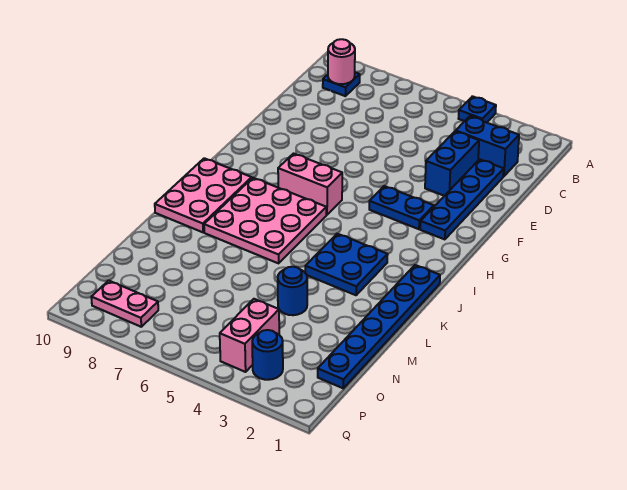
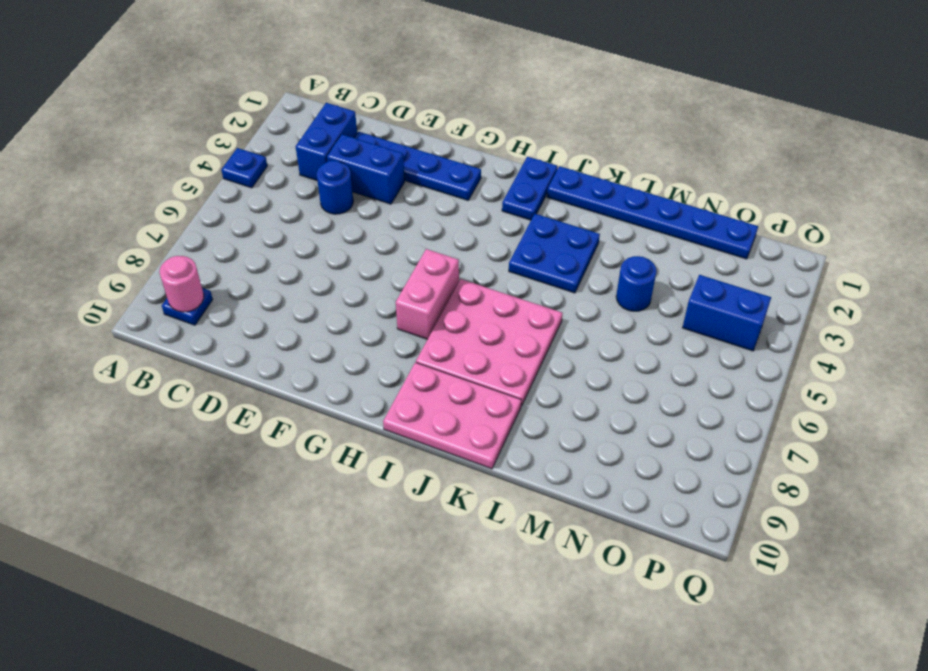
blue 1x2 plate [369,186,434,229] -> blue 1x2 plate moved to [502,157,558,220]
pink 1x2 brick [220,299,279,372] -> blue 1x2 brick [682,275,771,351]
blue 1x1 round brick [252,330,283,380] -> blue 1x1 round brick moved to [317,160,353,214]
pink 1x2 plate [91,280,158,327] -> none

